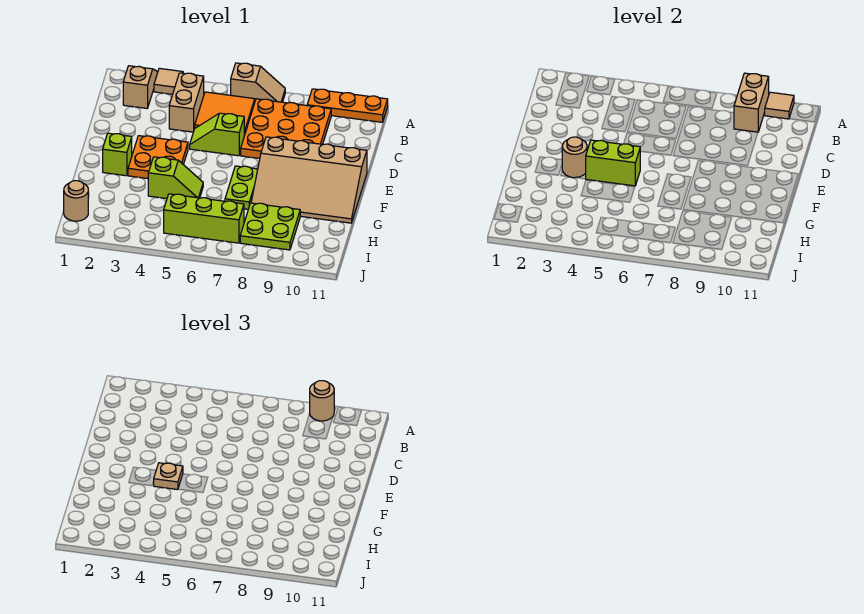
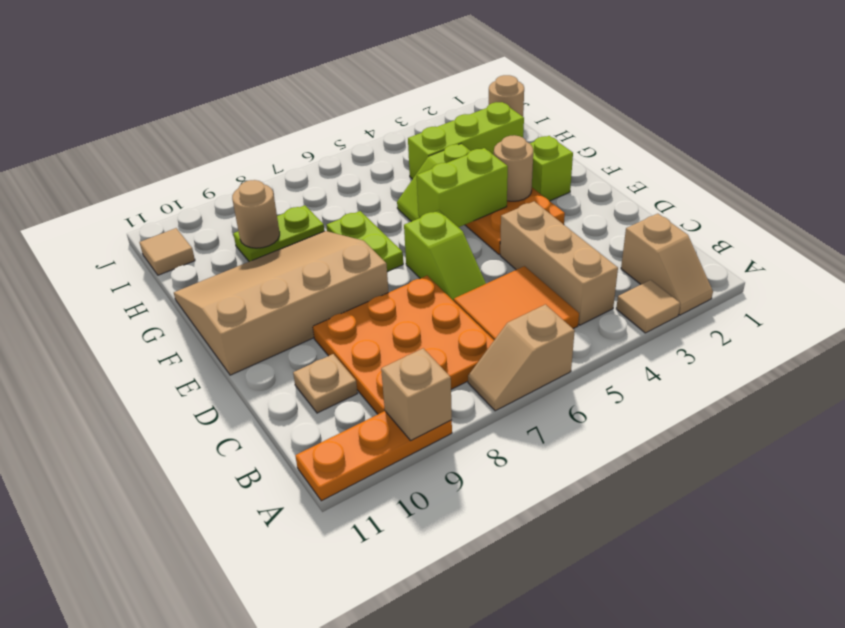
tan 1x2 brick [734,73,769,132] -> tan 1x1 brick [381,349,452,441]
tan 1x1 round brick [310,381,334,421] -> tan 1x1 round brick moved to [232,180,280,248]
tan 1x1 tile [765,92,794,119] -> tan 1x1 tile moved to [140,228,195,275]
tan 1x2 brick [169,73,204,132] -> tan 1x3 brick [500,201,618,325]
lime 1x2 slope [190,113,244,156] -> lime 1x2 slope turned to [404,210,486,301]
tan 1x1 plate [153,463,183,490] -> tan 1x1 plate moved to [293,354,357,413]
lime 2x2 plate [240,203,300,250] -> lime 1x2 plate [234,205,324,262]
lime 1x3 brick [164,194,244,243] -> lime 1x3 brick moved to [408,102,524,179]

